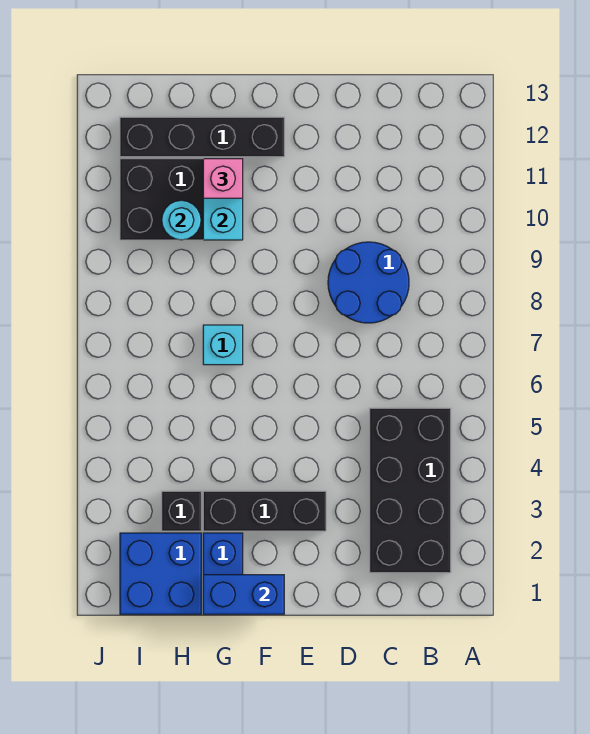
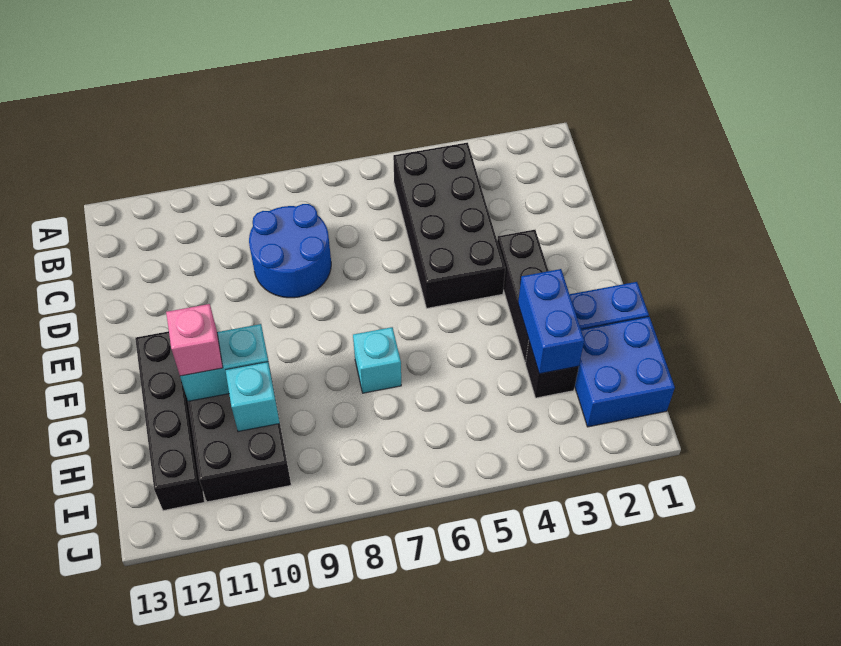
black 2x4 brick [370,408,451,573] -> black 2x4 brick turned to [393,143,505,308]
blue 1x2 brick [203,575,284,614] -> blue 1x2 brick moved to [518,269,584,374]
cyan 1x1 round brick [162,200,201,240] -> cyan 1x1 brick [226,362,280,432]

